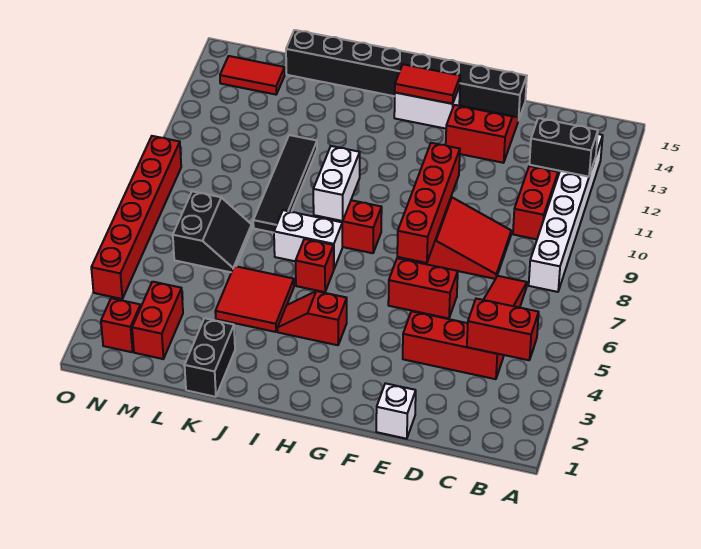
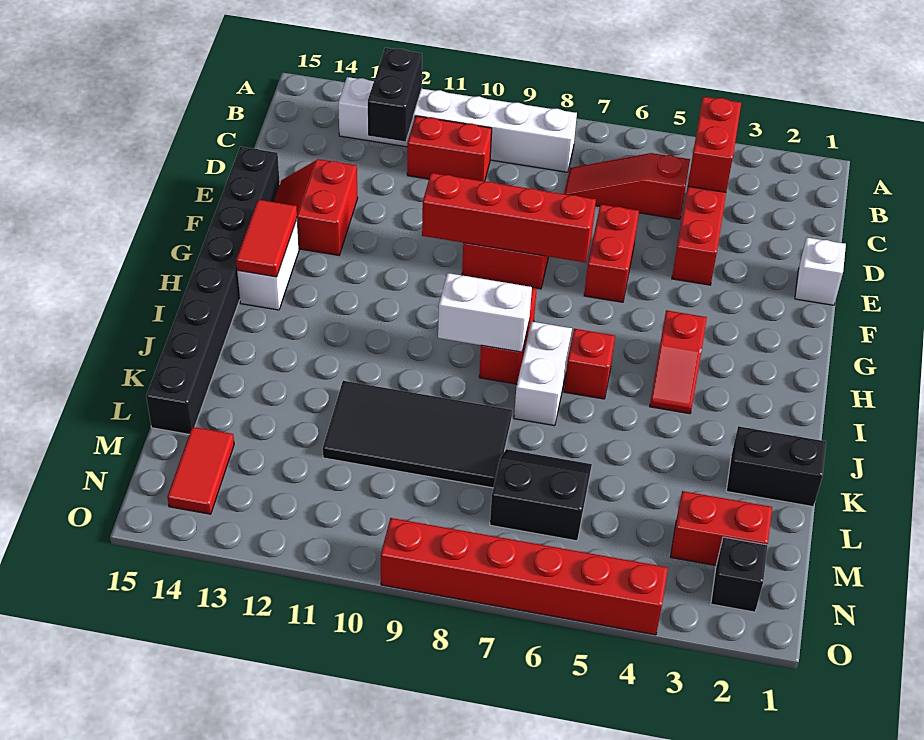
red 2x2 tile [215,266,294,332] -> none
black 1x4 tile [253,135,317,233] -> black 2x4 tile [323,381,512,488]
red 1x1 brick [101,298,141,352] -> black 1x1 brick [711,537,768,612]

